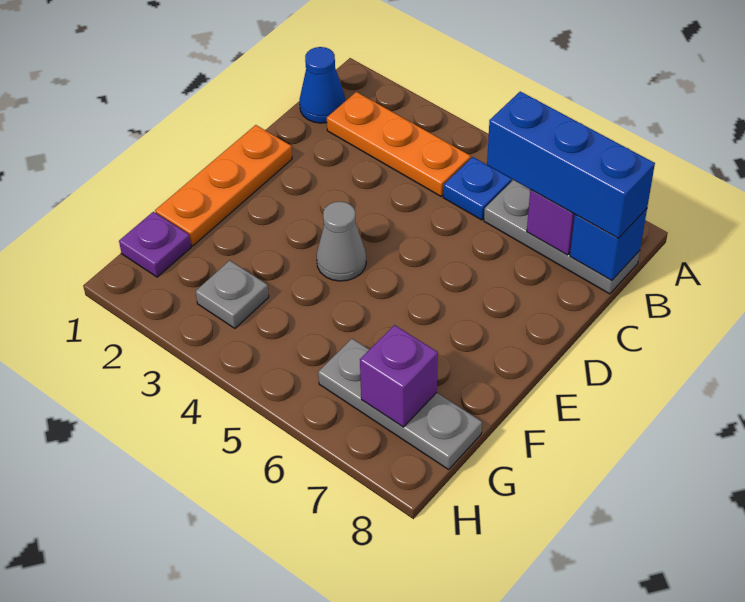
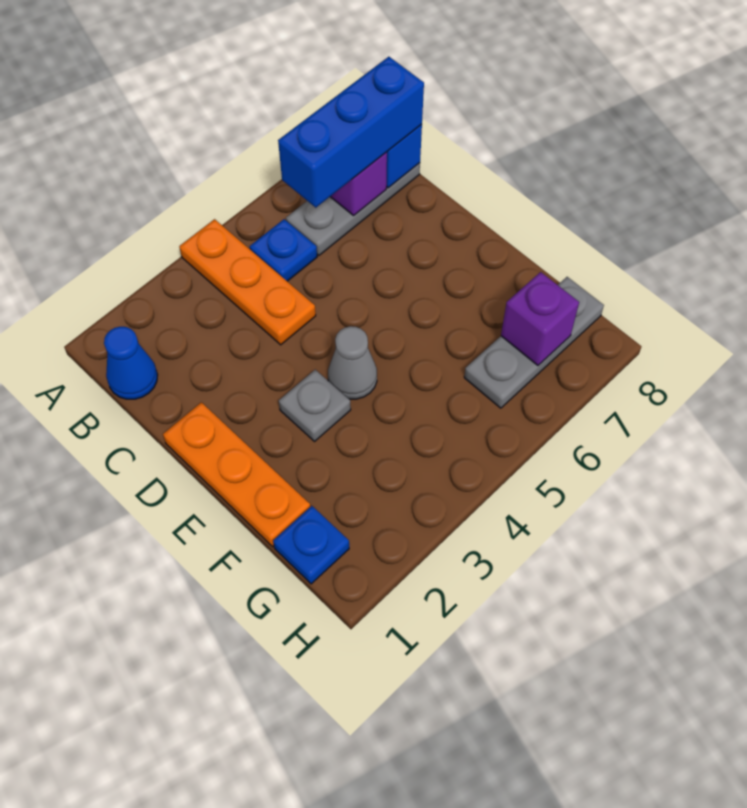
orange 1x3 plate [327,92,471,196] -> orange 1x3 plate turned to [179,219,316,345]
purple 1x1 plate [119,212,191,277] -> blue 1x1 plate [273,506,349,584]
grey 1x1 plate [196,260,269,328] -> grey 1x1 plate moved to [279,370,351,441]

